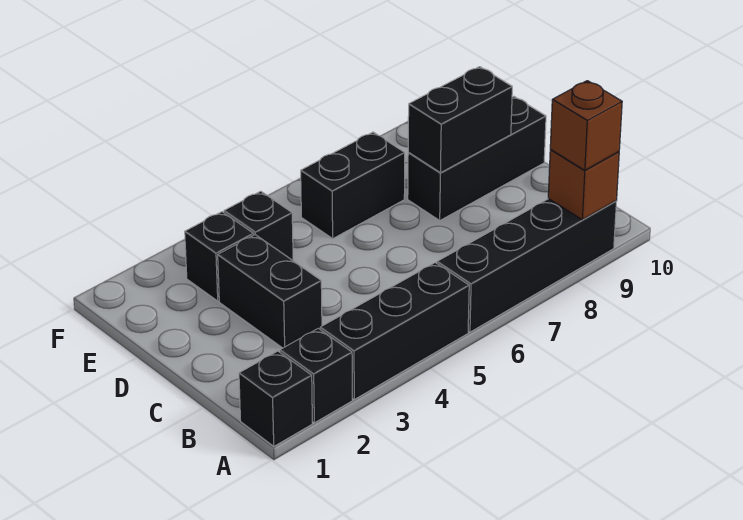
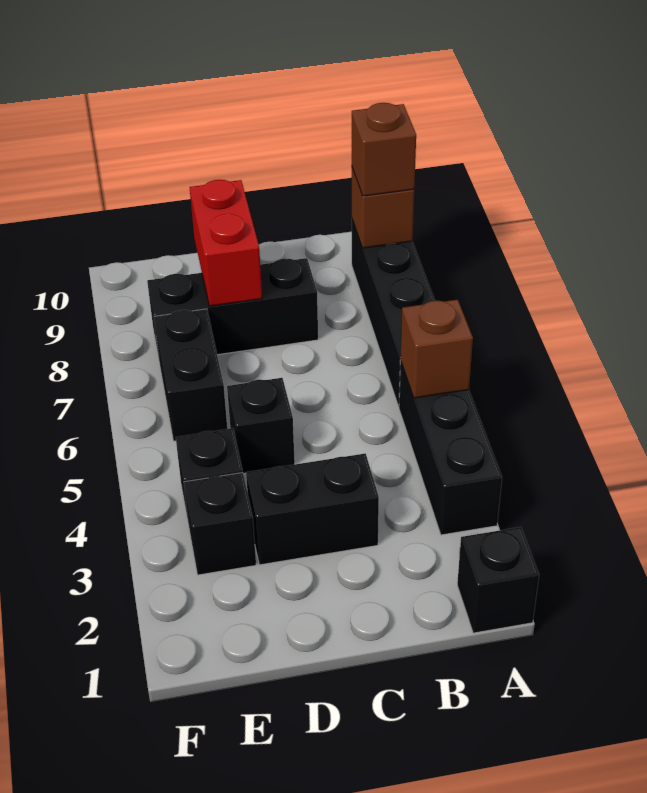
black 1x1 brick [280,328,352,423] -> black 1x1 brick moved to [227,378,295,474]
none -> brown 1x1 brick [401,299,473,398]
black 1x3 brick [408,96,546,220] -> black 1x3 brick turned to [147,258,318,358]
black 1x2 brick [408,67,512,173] -> red 1x2 brick [190,180,262,306]

